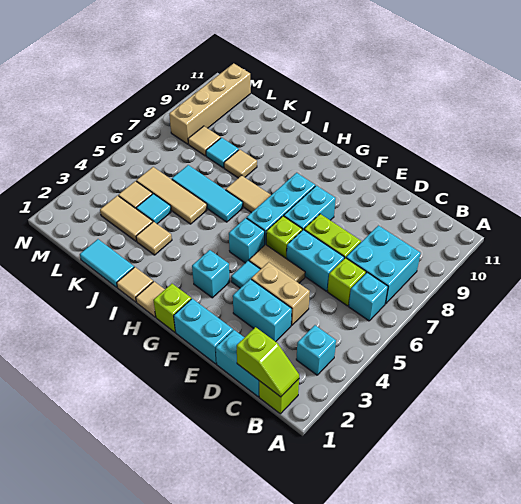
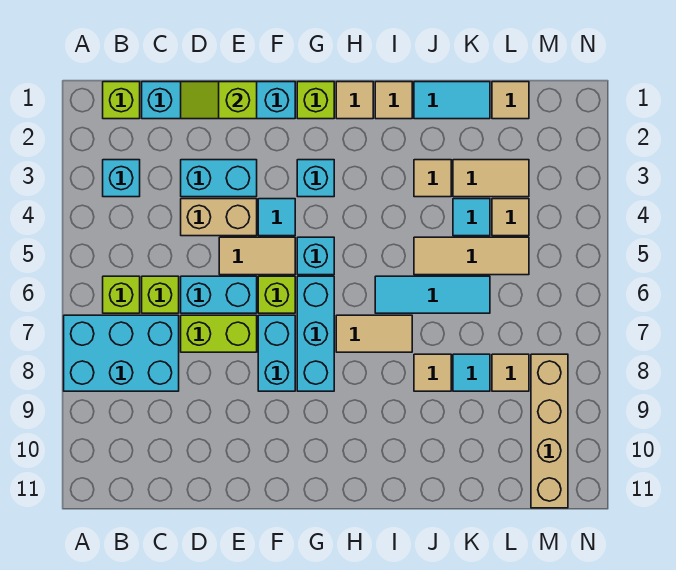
lime 1x2 slope [237,327,299,397] -> lime 1x2 slope moved to [181,82,257,119]
cyan 1x1 brick [349,272,388,321] -> lime 1x1 brick [103,276,140,313]
cyan 2x2 brick [346,226,421,304] -> cyan 2x3 brick [64,315,179,391]
none -> tan 1x1 tile [492,82,529,119]

